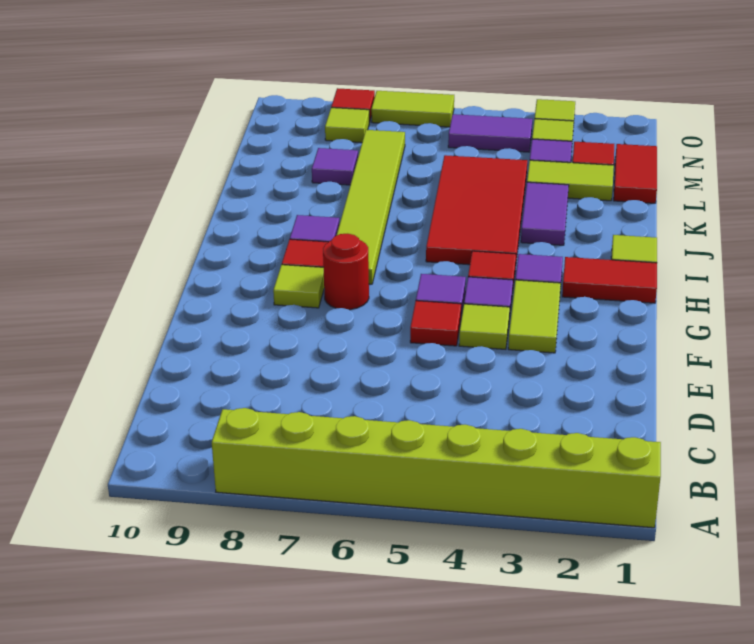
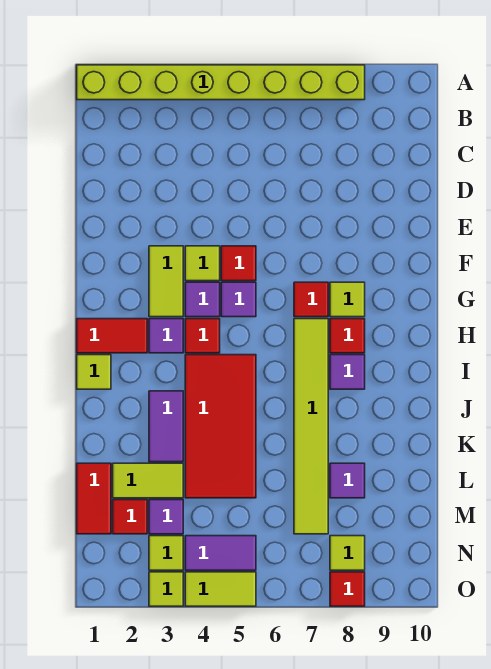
red 1x1 round brick [323,234,369,310] -> red 1x1 tile [294,282,328,317]
lime 1x2 tile [371,91,454,127] -> lime 1x2 tile moved to [185,572,256,606]

